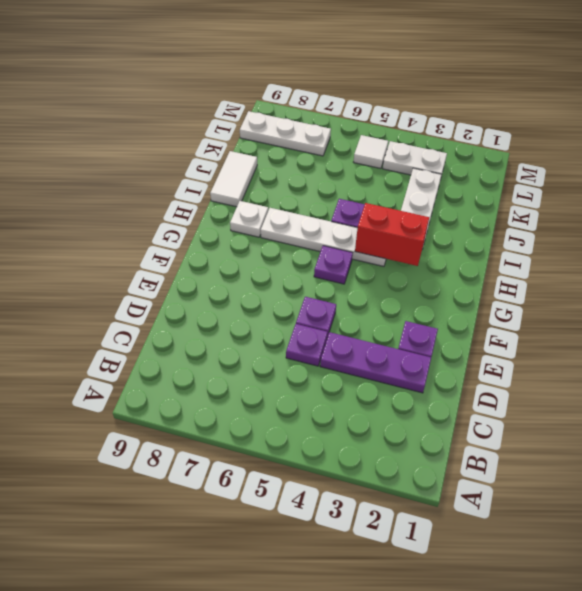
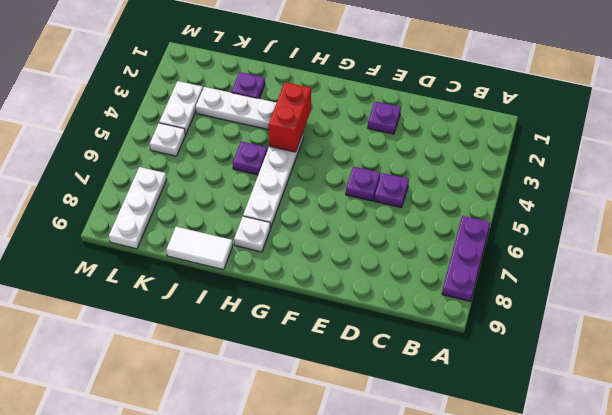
purple 1x3 plate [320,332,431,393] -> purple 1x3 plate moved to [442,216,490,301]
purple 1x1 plate [314,246,353,284] -> purple 1x1 plate moved to [231,72,265,99]
white 1x1 tile [354,135,388,168] -> white 1x1 plate [150,123,185,156]

